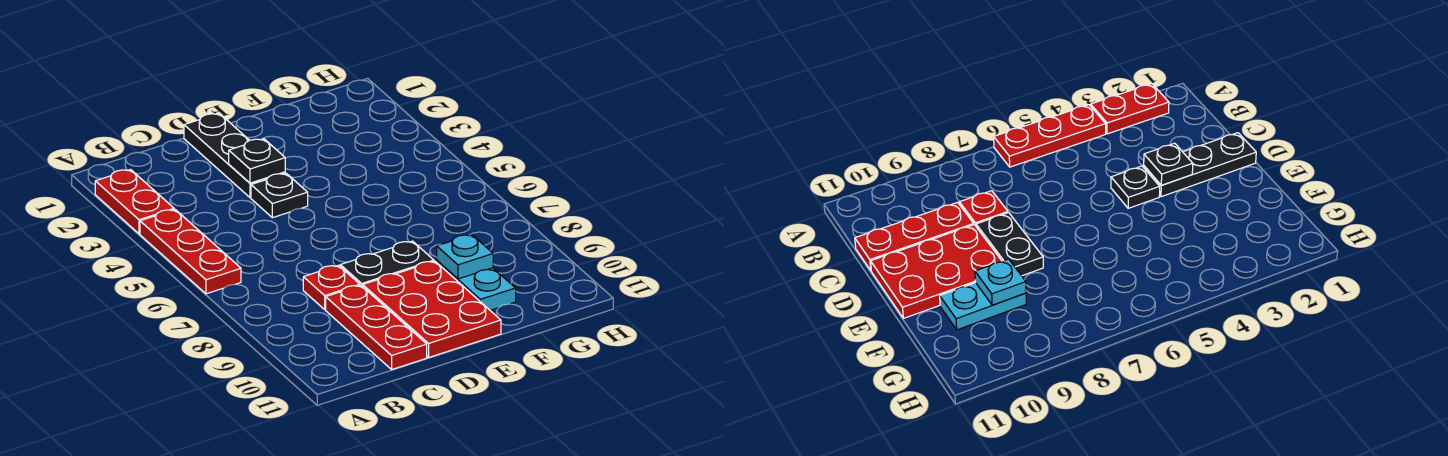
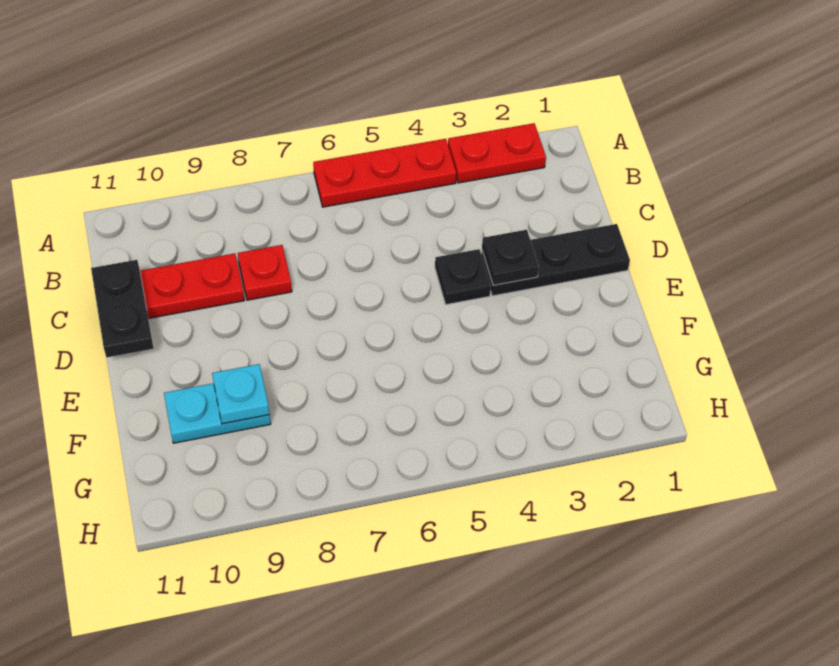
black 1x2 plate [340,241,434,287] -> black 1x2 plate moved to [91,260,153,358]
red 2x3 plate [363,261,501,357] -> none

